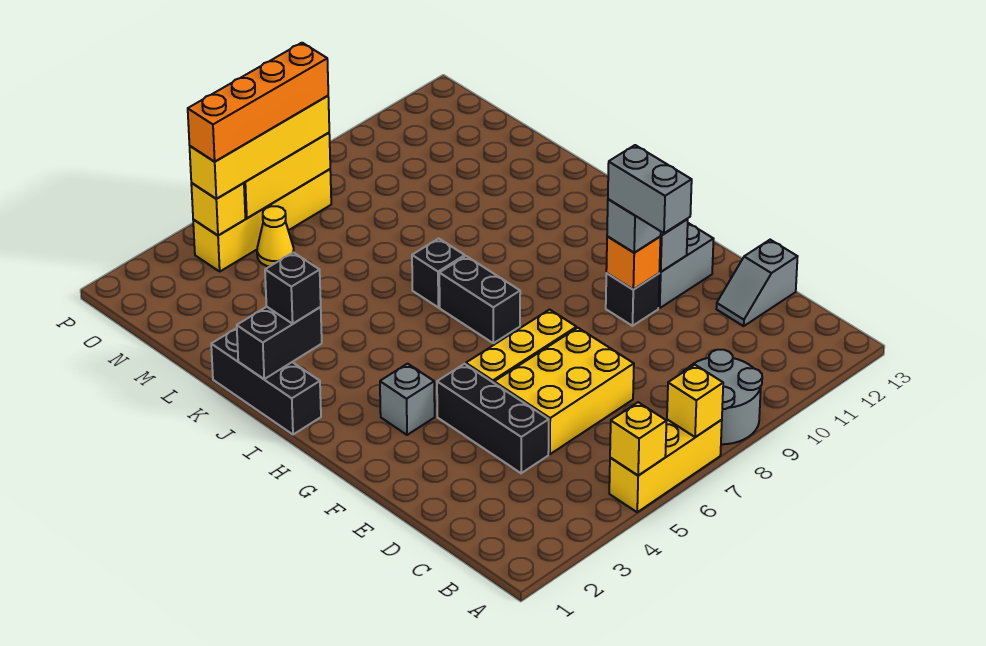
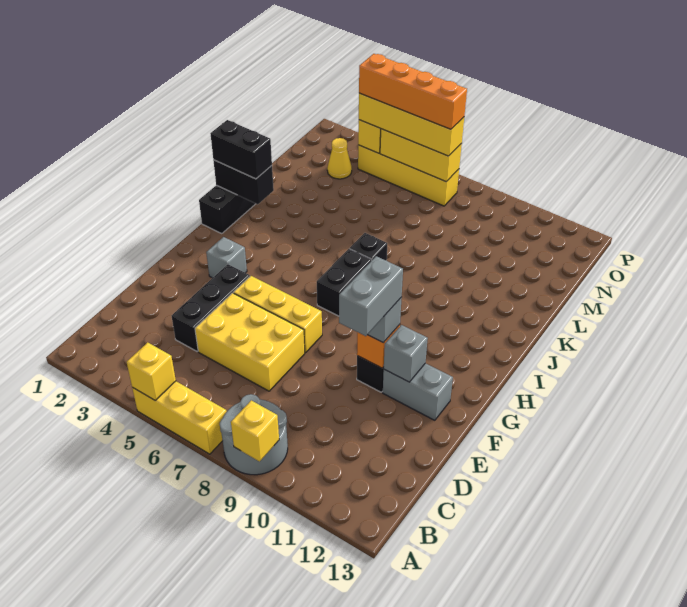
yellow 1x1 brick [667,365,723,437] -> yellow 1x1 brick moved to [231,400,279,462]
grey 1x2 slope [717,240,798,326] -> none
black 1x1 brick [265,252,321,324] -> black 1x2 brick [210,120,272,179]
yellow 1x1 cone [257,206,294,267] -> yellow 1x1 cone moved to [327,138,352,179]

